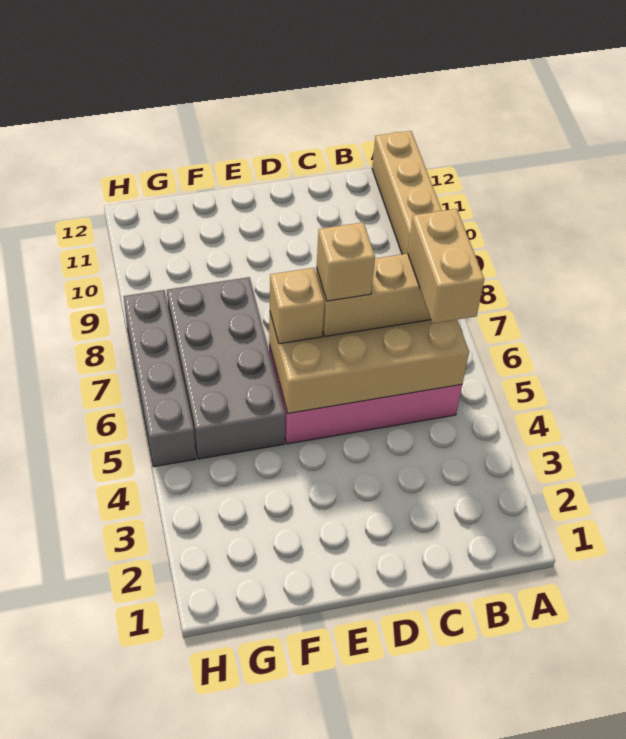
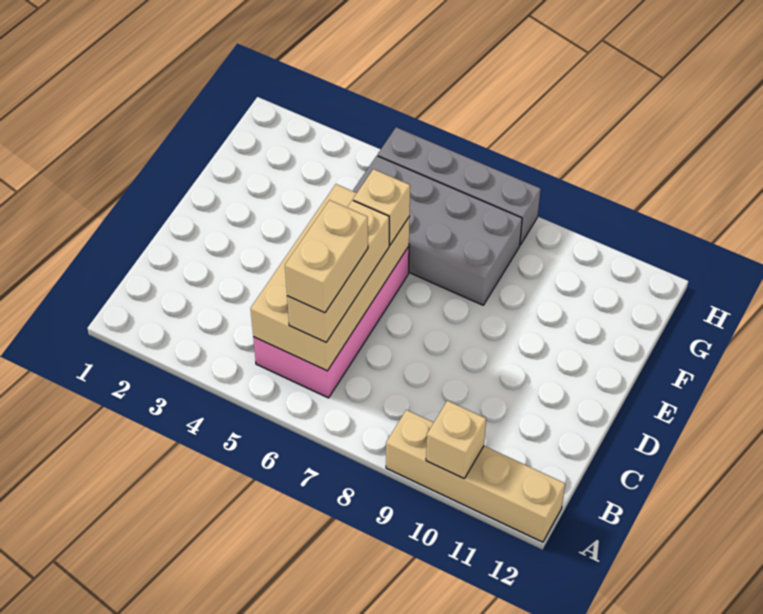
tan 1x2 brick [408,209,484,323] -> tan 1x2 brick turned to [285,200,368,313]
tan 1x1 brick [316,222,375,301] -> tan 1x1 brick moved to [426,401,486,478]

